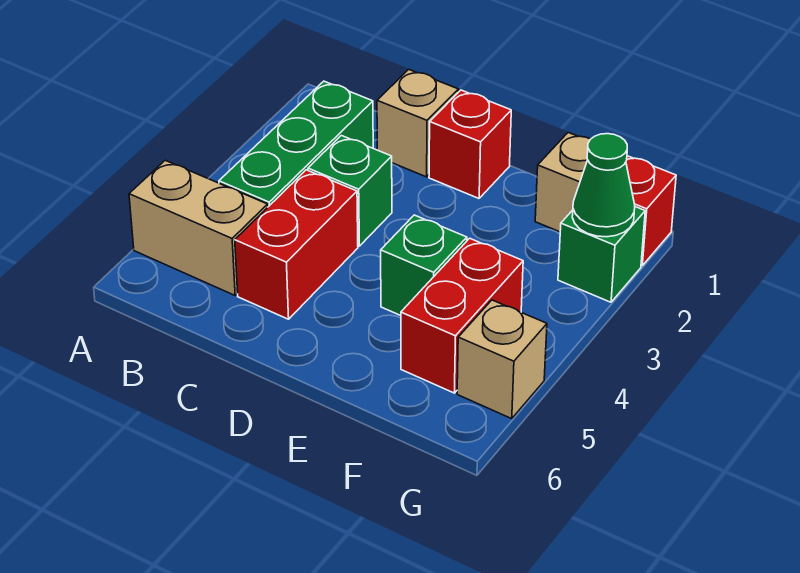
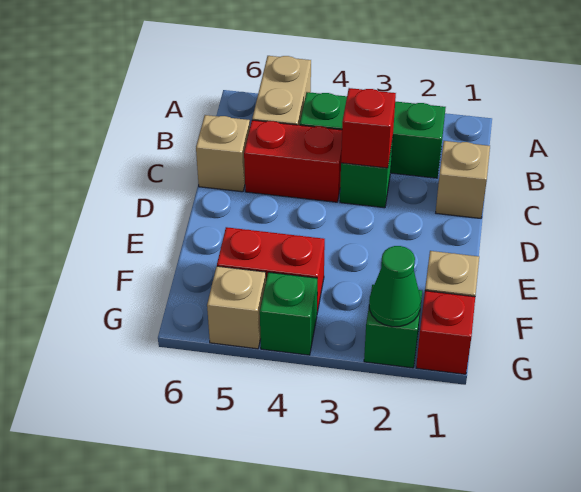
none -> tan 1x1 brick [196,115,250,192]
red 1x1 brick [429,90,511,198] -> red 1x1 brick moved to [341,88,396,168]
green 1x1 brick [381,215,467,316] -> green 1x1 brick moved to [260,272,317,355]

